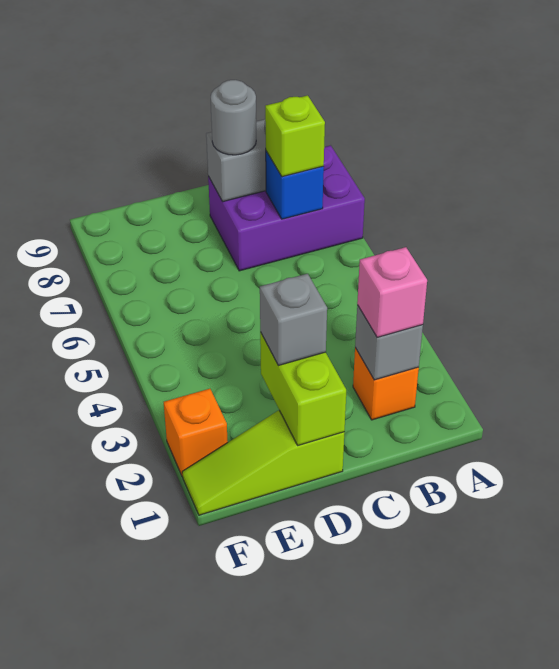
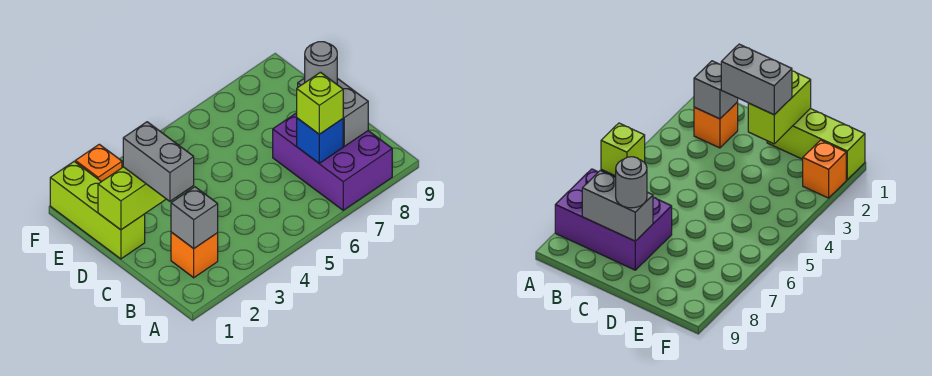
pink 1x1 brick [357,247,427,337] -> none
lime 1x3 slope [182,410,344,515] -> lime 1x3 brick [50,161,145,259]
grey 1x1 brick [260,274,327,366] -> grey 1x2 brick [123,122,194,201]

